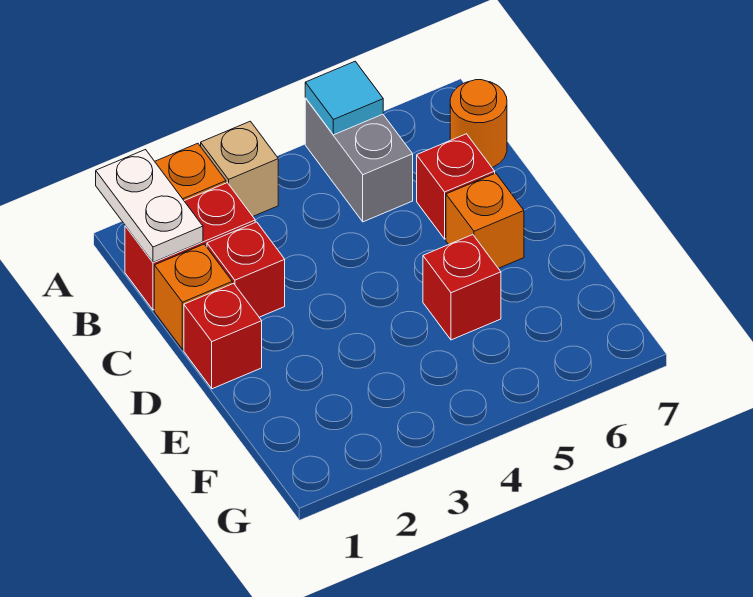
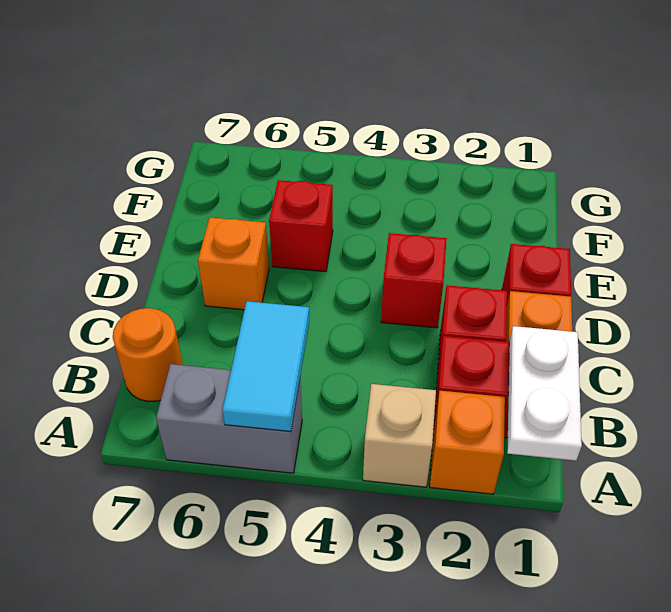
grey 1x2 brick [305,98,413,222] -> grey 1x2 brick turned to [156,364,302,473]
cyan 1x1 tile [305,61,383,135] -> cyan 1x2 tile [222,301,309,432]
red 1x1 brick [417,134,495,239] -> red 1x1 brick moved to [381,233,447,328]

